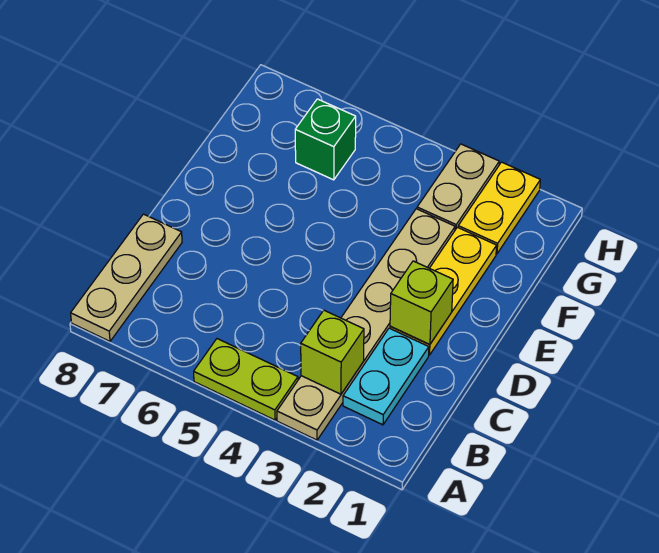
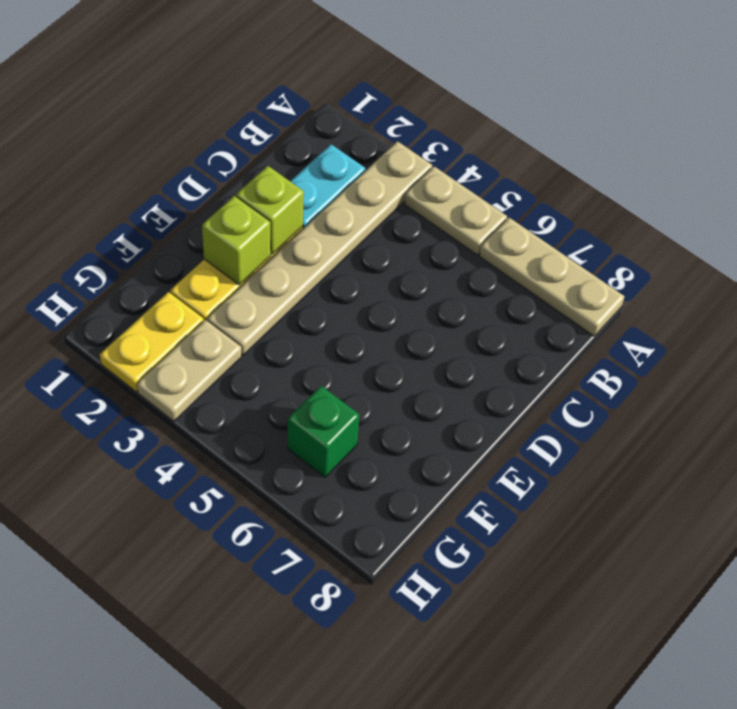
lime 1x2 plate [194,339,298,420] -> tan 1x2 plate [404,166,507,255]
tan 1x3 plate [71,214,182,341] -> tan 1x3 plate turned to [479,218,625,336]
lime 1x1 brick [301,310,364,394] -> lime 1x1 brick moved to [202,196,271,285]

